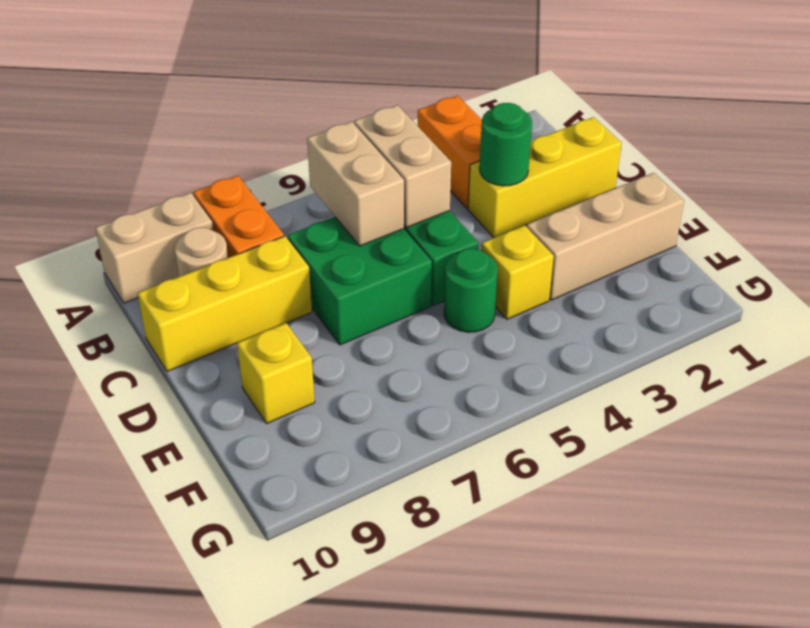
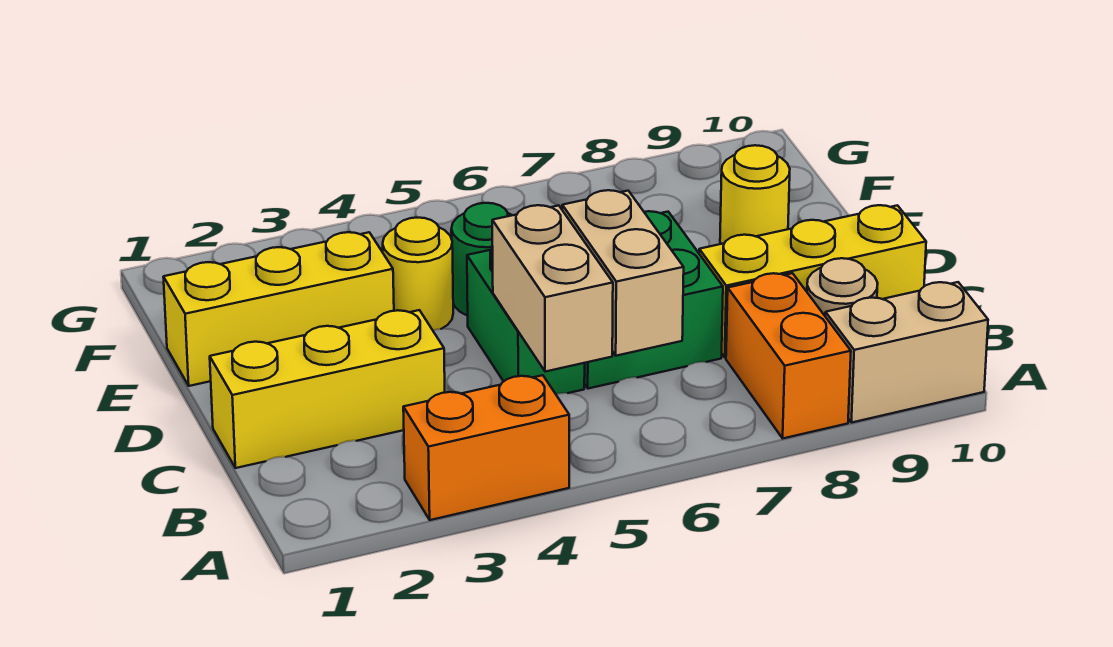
orange 1x2 brick [418,96,482,209] -> orange 1x2 brick turned to [403,375,569,520]
green 1x1 round brick [479,103,532,186] -> none
tan 1x3 brick [527,173,684,300] -> yellow 1x3 brick [163,232,394,386]
yellow 1x1 brick [481,225,554,319] -> yellow 1x1 round brick [383,218,453,330]
yellow 1x1 brick [237,323,315,424] -> yellow 1x1 round brick [720,145,790,244]

